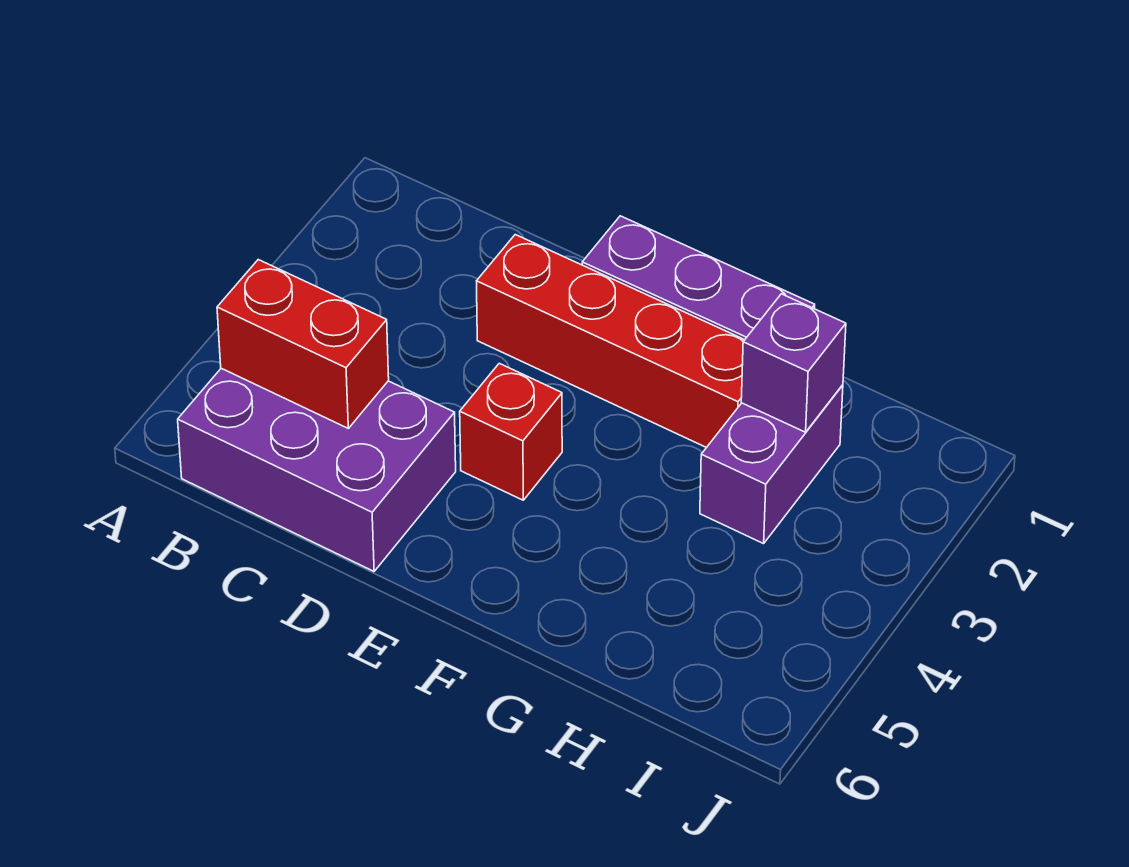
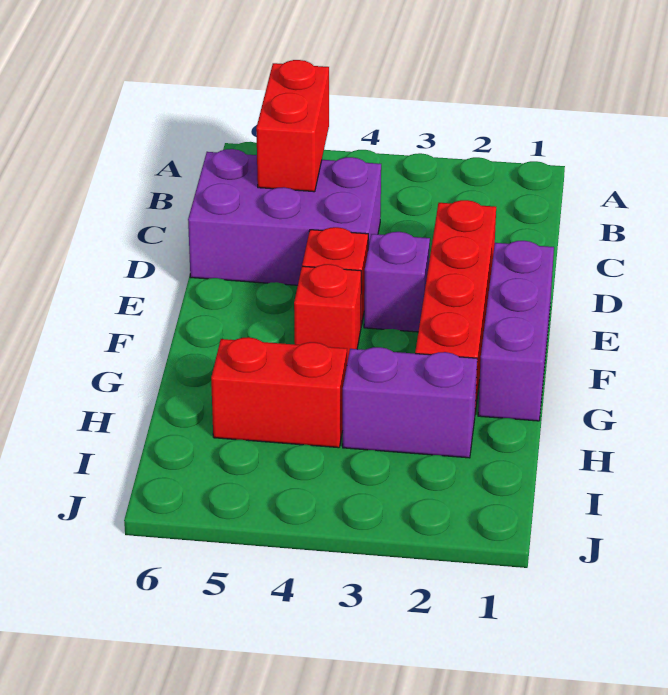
purple 2x3 brick [178,368,456,571] -> purple 2x3 brick turned to [188,149,381,285]
none -> red 1x1 brick [294,264,361,362]
purple 1x1 brick [741,294,846,432] -> purple 1x1 brick moved to [364,232,430,332]
none -> red 1x2 brick [211,337,347,448]

